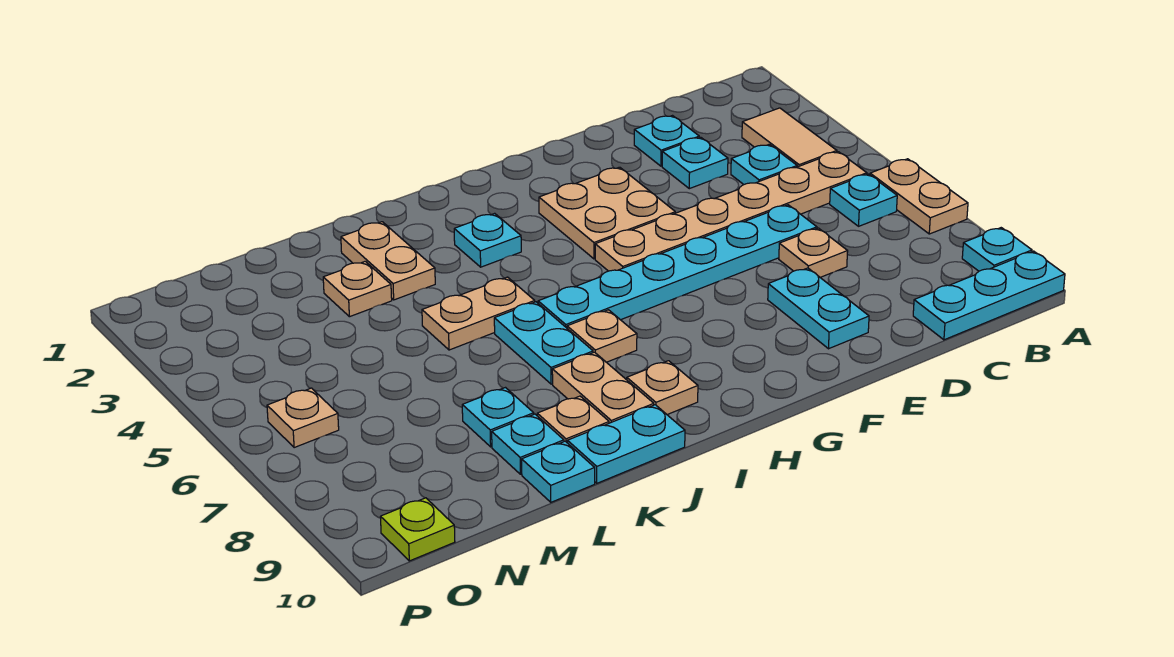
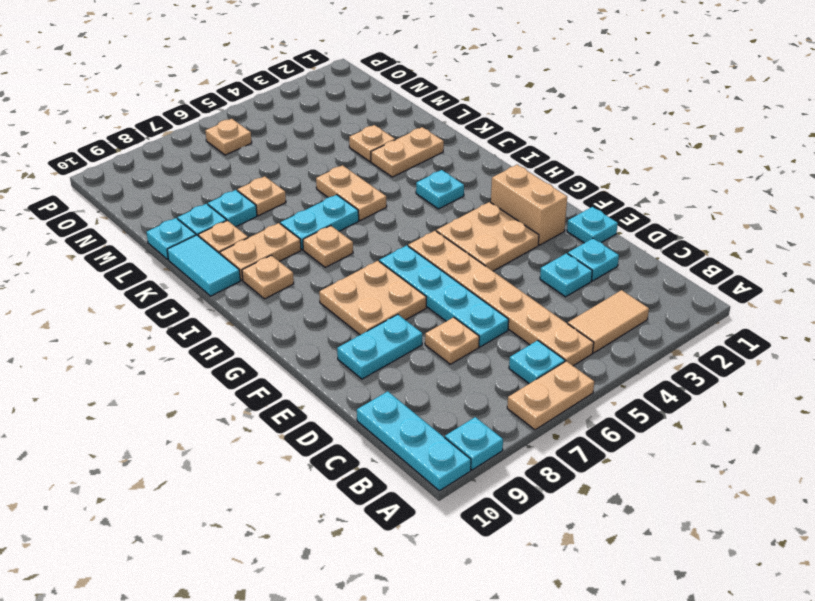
cyan 1x1 plate [731,144,797,184] -> cyan 1x1 plate moved to [567,207,618,243]
cyan 1x6 plate [538,205,817,328] -> cyan 1x4 plate [379,245,509,347]
none -> tan 1x2 brick [491,165,567,245]
none -> tan 2x2 plate [319,261,426,335]
cyan 1x2 plate [567,405,685,483] -> cyan 1x2 tile [167,235,240,296]
none -> tan 1x1 plate [237,176,286,216]
lime 1x1 plate [381,498,455,561] -> none

